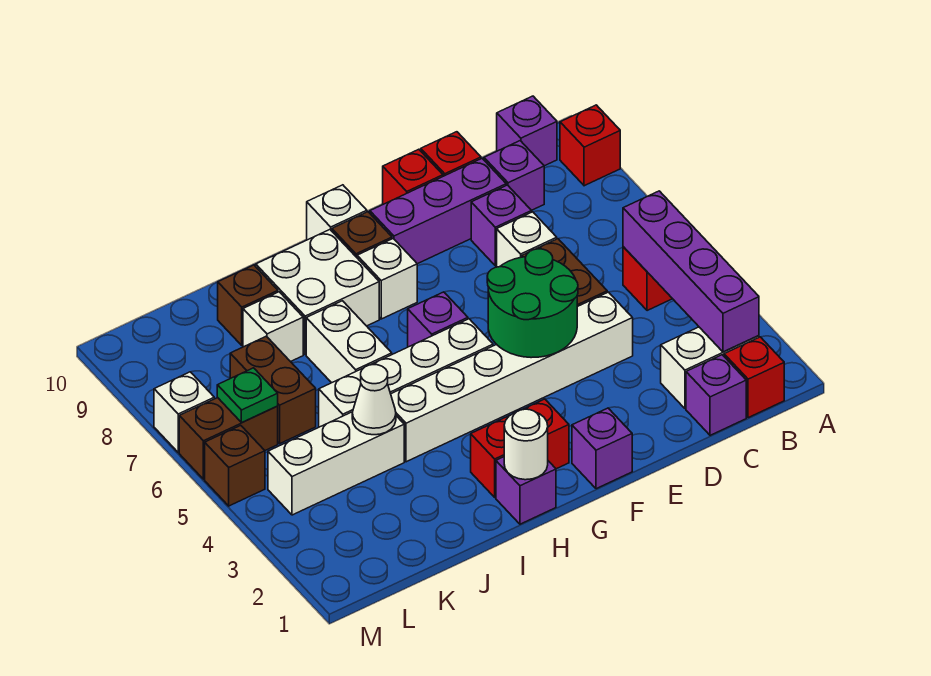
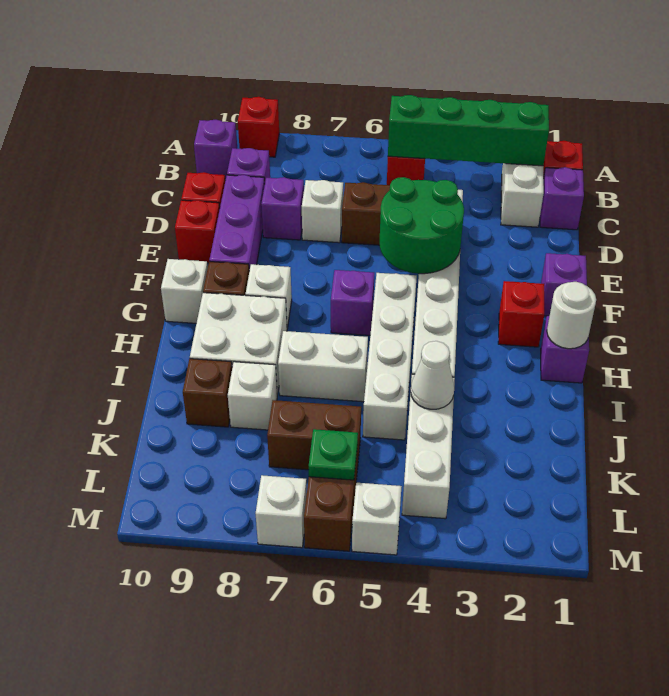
purple 1x4 brick [623,191,759,352] -> green 1x4 brick [388,95,549,166]
red 1x2 brick [471,399,569,497] -> red 1x1 brick [498,281,544,347]
brown 1x1 brick [205,425,265,506] -> white 1x1 brick [352,483,402,555]

